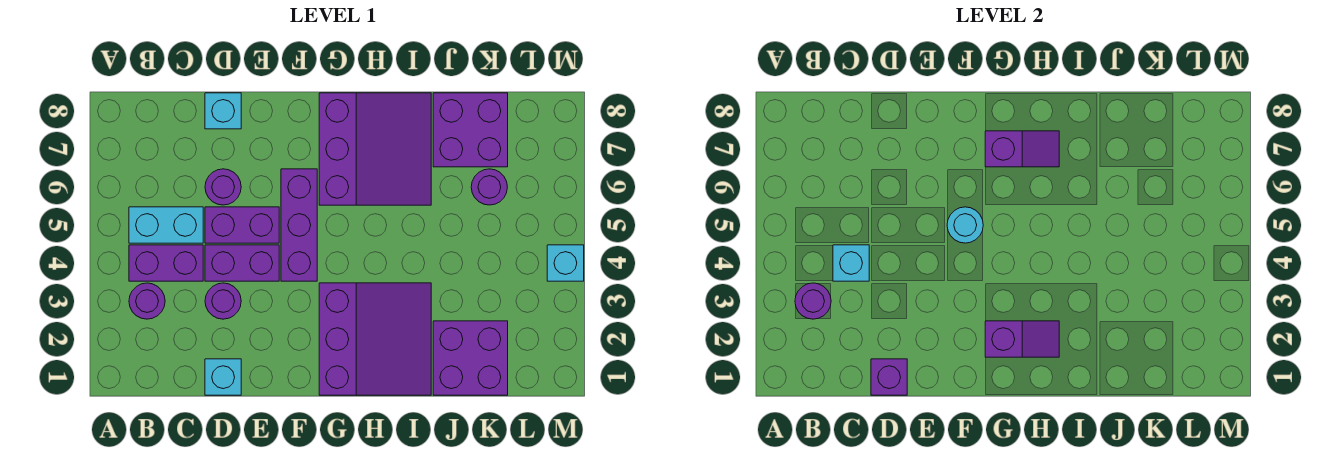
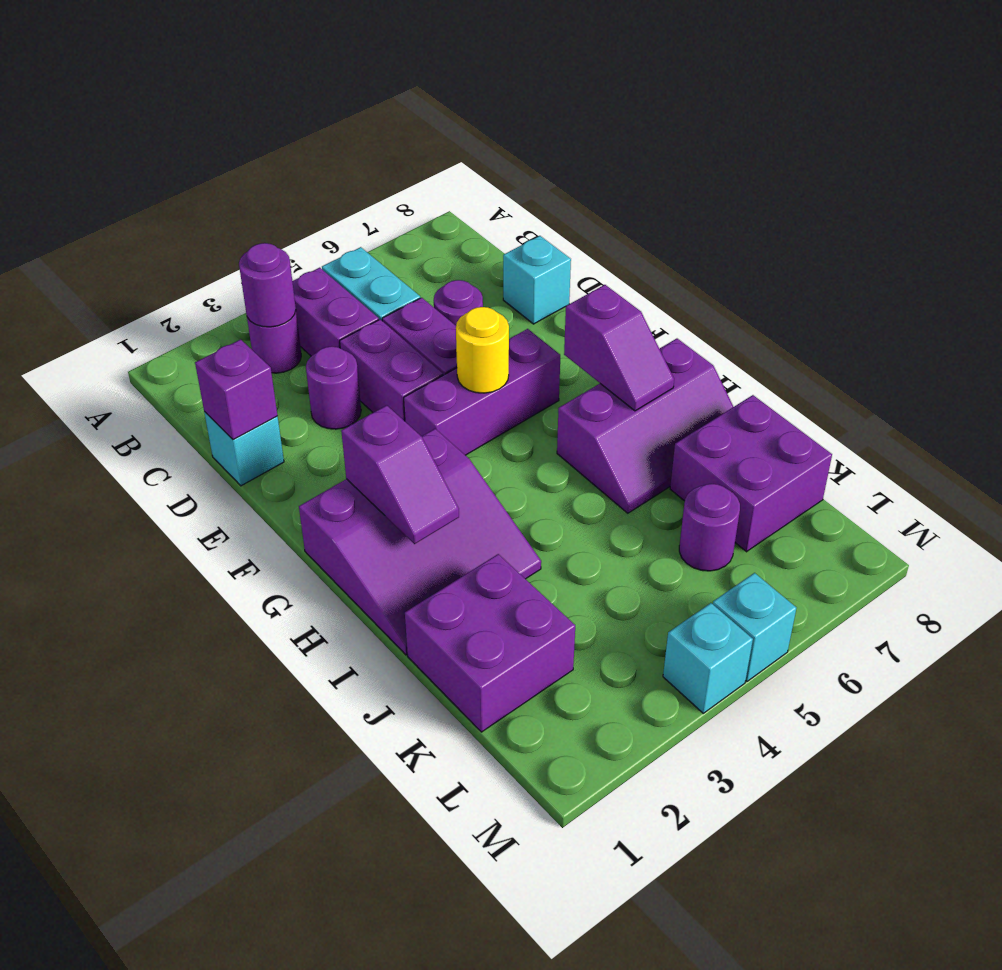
cyan 1x1 brick [833,245,869,281] -> cyan 1x1 brick moved to [713,573,796,681]
cyan 1x1 round brick [947,207,983,243] -> yellow 1x1 round brick [456,307,509,393]
purple 3x3 slope [319,93,431,205] -> purple 2x3 slope [557,339,733,513]

